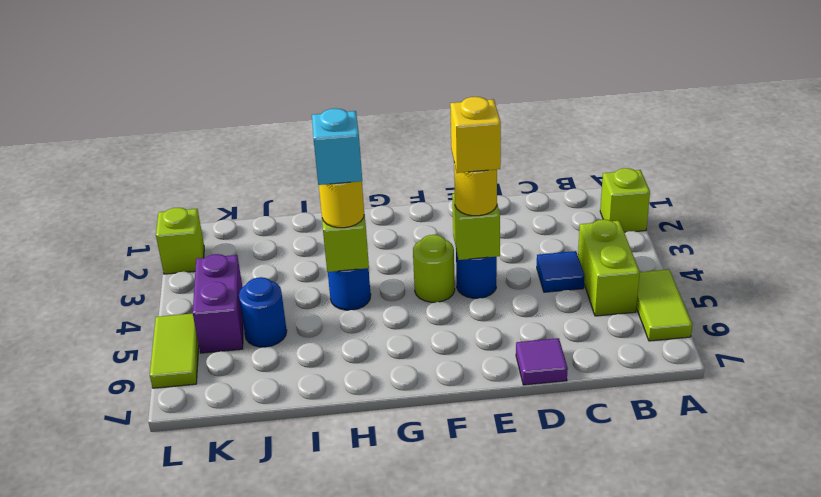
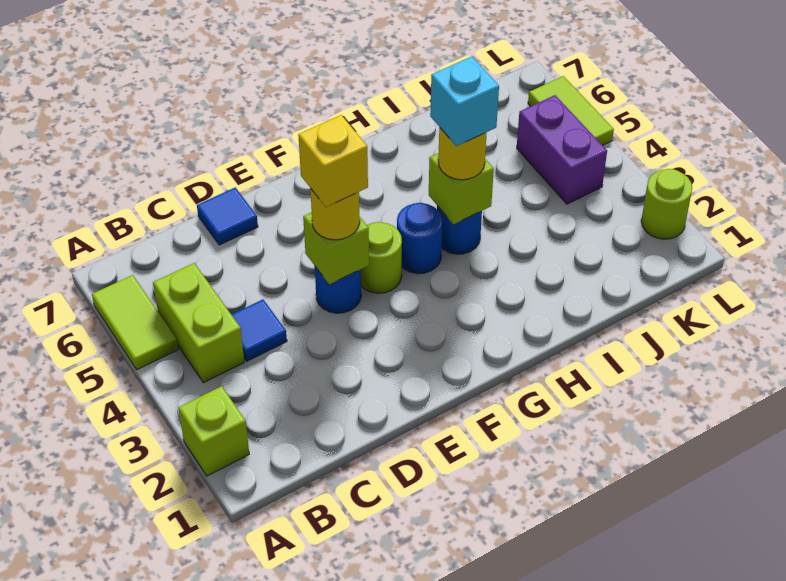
purple 1x1 tile [516,338,568,385] -> blue 1x1 tile [197,187,258,245]
blue 1x1 round brick [239,277,287,347] -> blue 1x1 round brick moved to [397,203,442,274]
lime 1x1 brick [156,207,204,274] -> lime 1x1 round brick [641,169,692,239]

